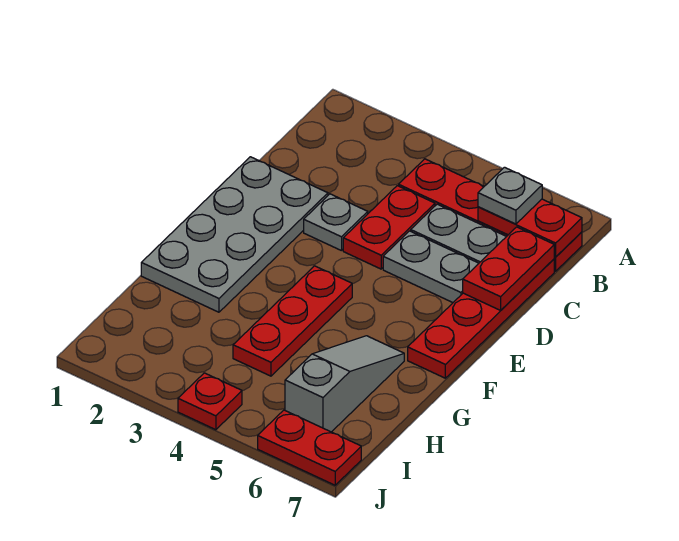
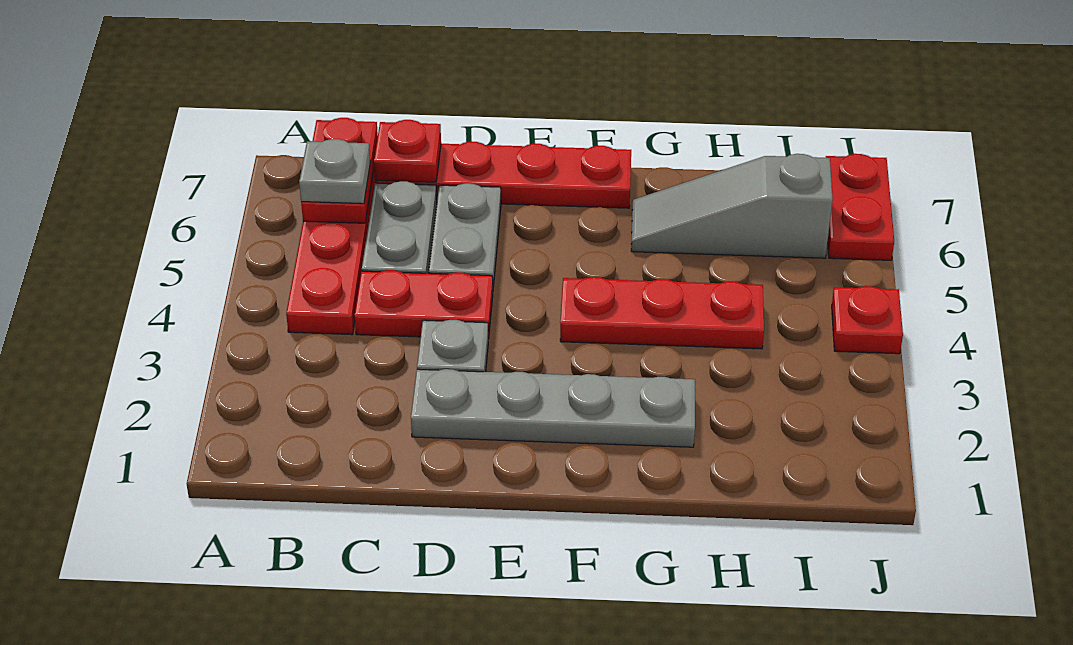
red 1x2 plate [463,227,554,310] -> red 1x1 plate [374,120,441,182]
grey 2x4 plate [141,157,328,312] -> grey 1x4 plate [411,369,695,447]

